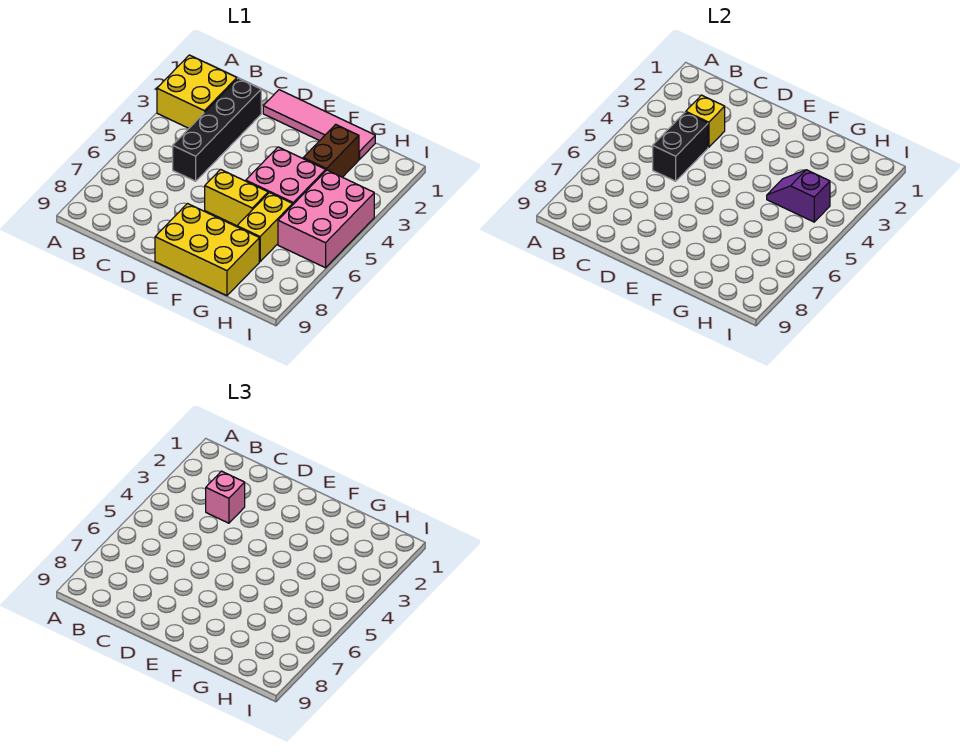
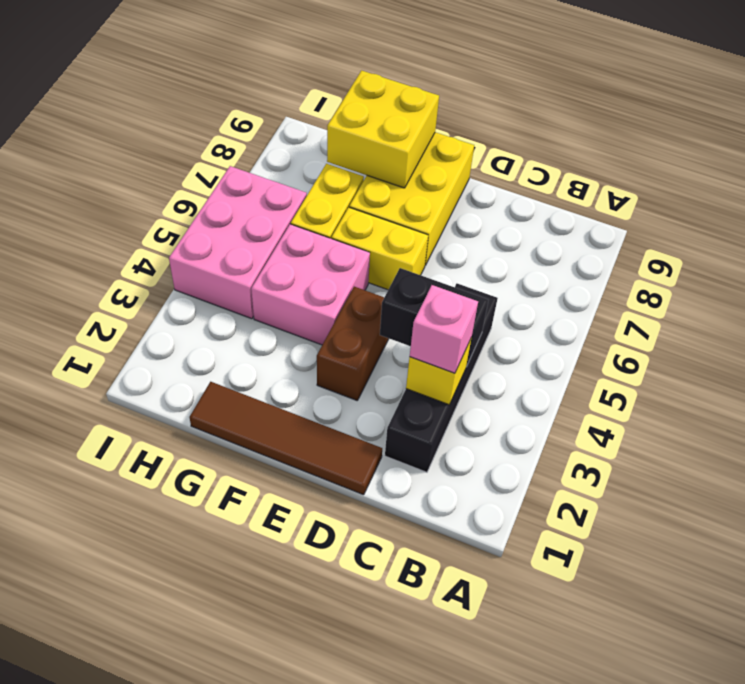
yellow 2x2 brick [157,55,237,128] -> yellow 2x2 brick moved to [327,70,439,188]
black 1x2 brick [653,112,708,181] -> black 1x2 brick turned to [380,268,488,367]
pink 1x4 tile [263,90,375,159] -> brown 1x4 tile [189,382,382,495]
yellow 2x3 brick [155,204,259,296] -> yellow 2x3 brick turned to [349,132,474,265]
brown 1x2 brick [303,124,359,177] -> brown 1x2 brick moved to [317,287,389,400]
purple 1x2 slope [767,170,830,222] -> none

